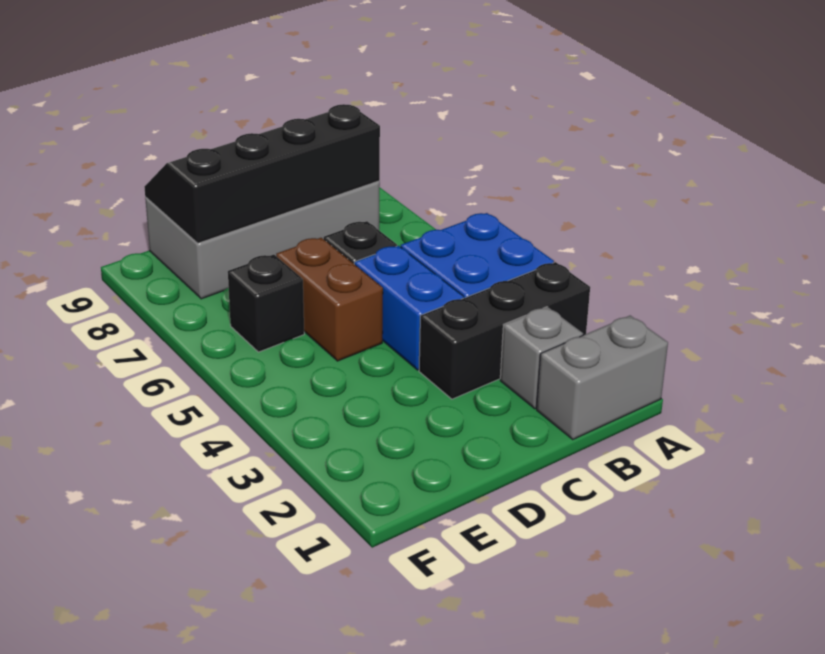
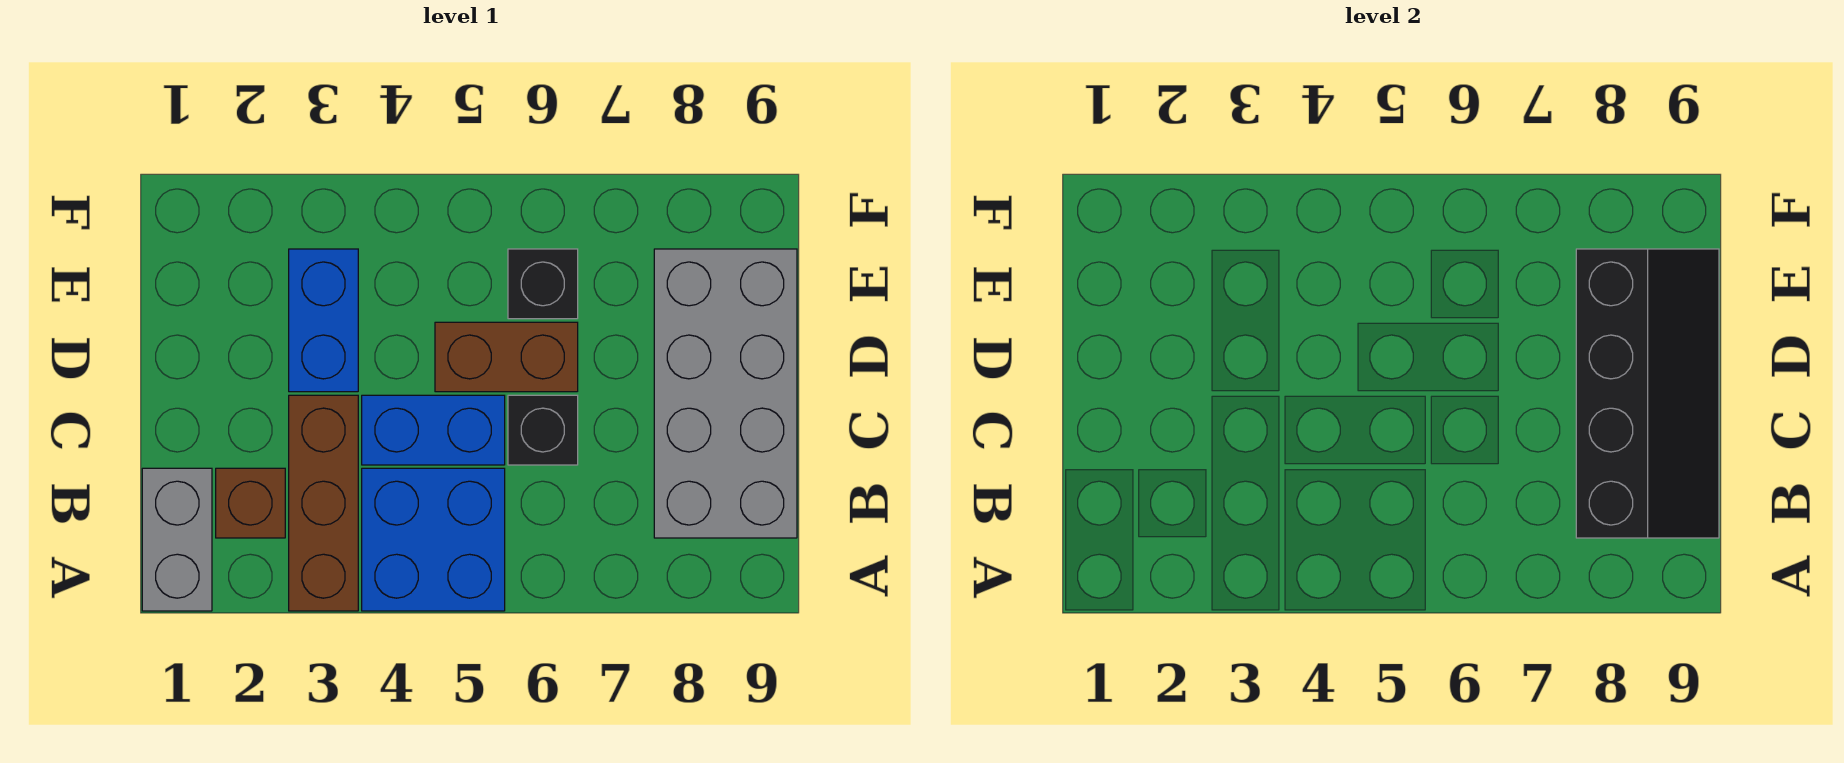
black 1x3 brick [419,262,590,399] -> brown 1x3 brick [289,395,358,611]
grey 1x1 brick [500,307,583,409] -> brown 1x1 brick [216,468,285,538]
none -> blue 1x2 brick [289,249,358,392]

